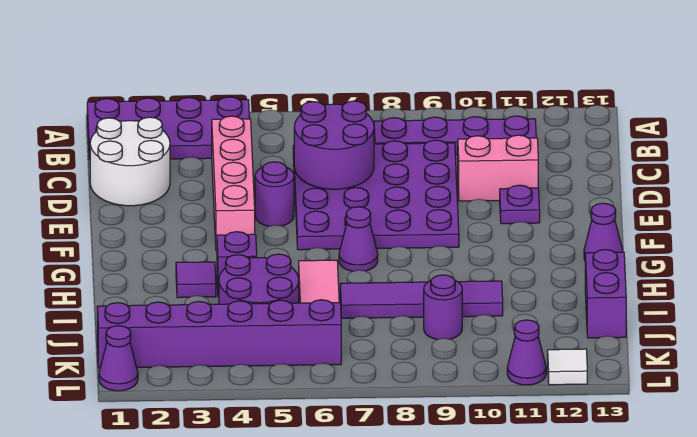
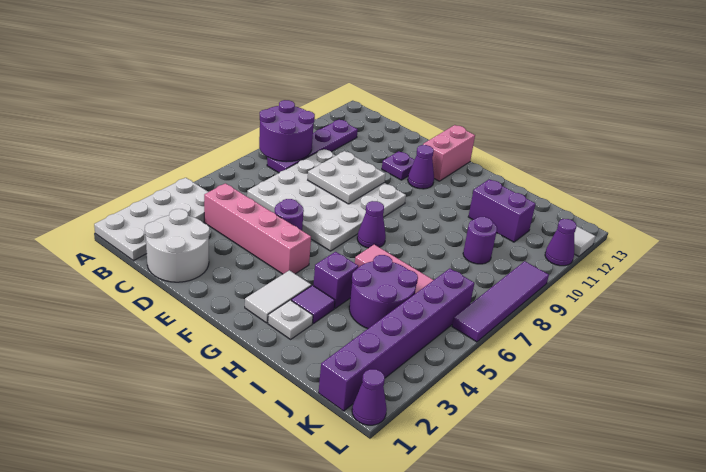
purple 2x4 plate [87,97,249,160] -> white 2x4 plate [94,178,208,261]
purple 4x4 plate [293,140,459,250] -> white 4x4 plate [247,149,406,251]
purple 2x2 round brick [294,101,374,189] -> purple 2x2 round brick moved to [259,100,315,162]
none -> white 2x2 plate [308,151,385,204]
pink 1x2 brick [458,135,538,201] -> pink 1x2 brick moved to [423,125,475,181]
none -> white 1x2 tile [245,270,311,323]
purple 1x1 cone [584,203,623,260] -> purple 1x1 cone moved to [408,145,434,189]
none -> white 1x1 plate [268,300,313,339]
purple 1x4 tile [340,281,503,318] -> purple 1x4 tile moved to [452,261,549,342]
purple 1x2 brick [585,250,626,338] -> purple 1x2 brick moved to [468,179,536,242]

